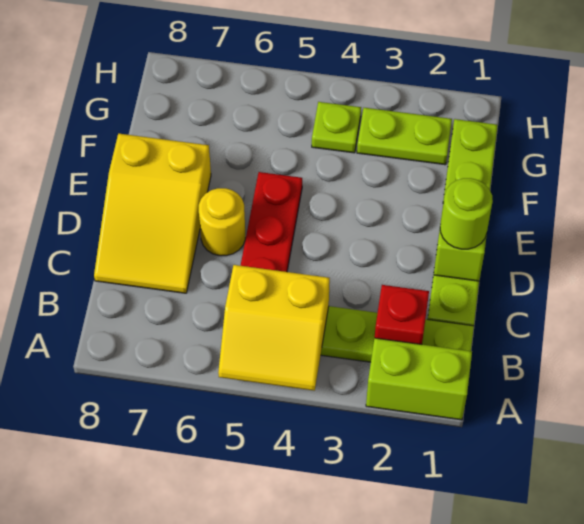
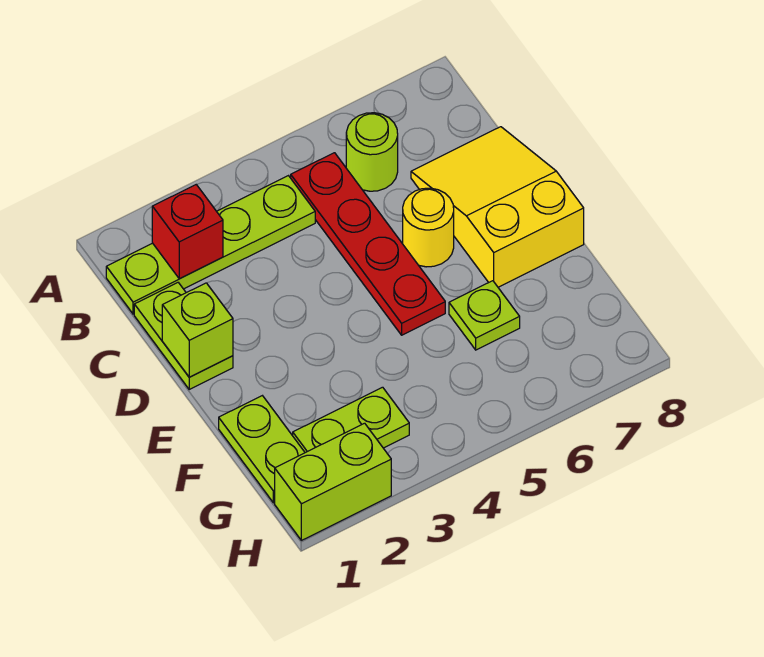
lime 1x2 brick [366,338,472,420] -> lime 1x2 brick moved to [275,423,391,540]
yellow 2x2 slope [218,265,330,391] -> none
lime 1x1 round brick [440,178,493,249] -> lime 1x1 round brick moved to [346,113,398,191]
lime 1x1 plate [312,102,361,153] -> lime 1x1 plate moved to [449,281,520,350]

